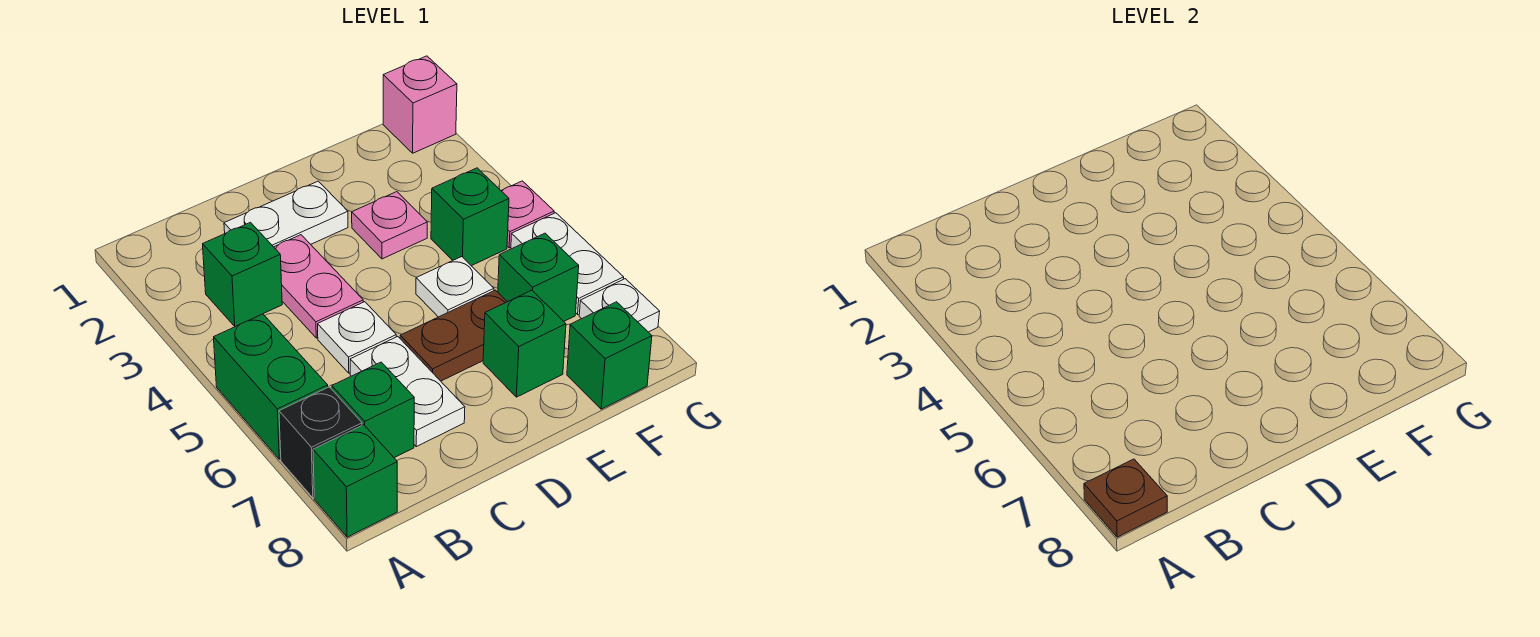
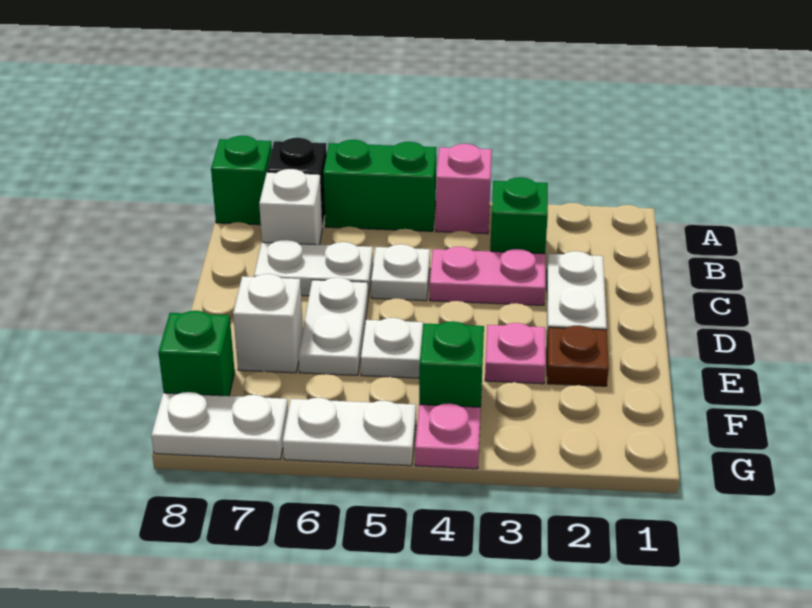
brown 1x1 plate [1084,459,1167,537] -> brown 1x1 plate moved to [547,326,609,386]
green 1x1 brick [332,362,414,458] -> white 1x1 brick [259,169,322,245]
brown 1x2 plate [400,290,507,381] -> white 1x2 plate [298,278,368,375]
green 1x1 brick [483,290,566,397] -> white 1x1 brick [233,274,303,373]
green 1x1 brick [498,233,579,321] -> none
pink 1x1 brick [383,56,457,153] -> pink 1x1 brick moved to [436,144,492,234]
white 1x1 plate [579,279,660,332] -> white 1x2 plate [151,392,288,460]

